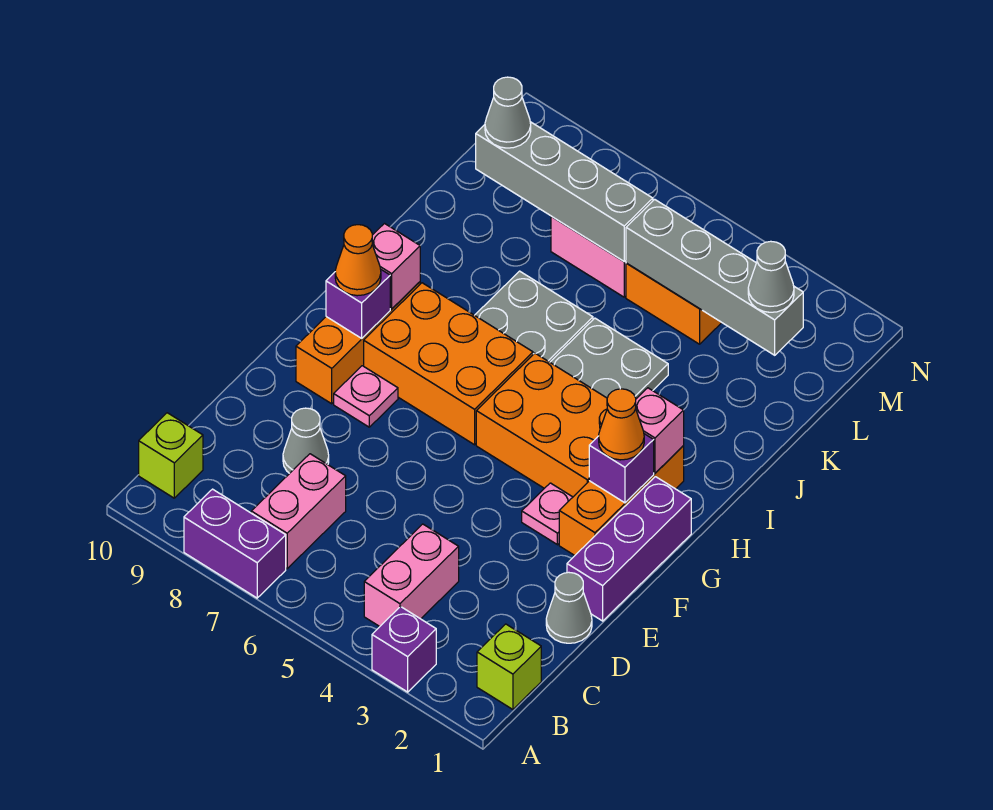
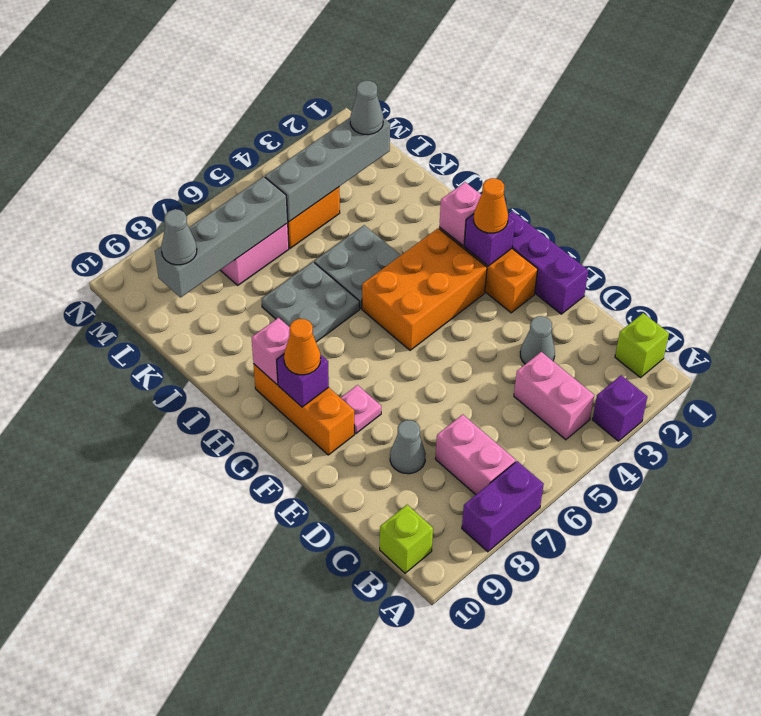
grey 1x1 cone [546,572,592,643] -> grey 1x1 cone moved to [520,316,555,364]
pink 1x1 plate [522,483,573,545] -> none
orange 2x3 brick [364,283,533,445] -> none

